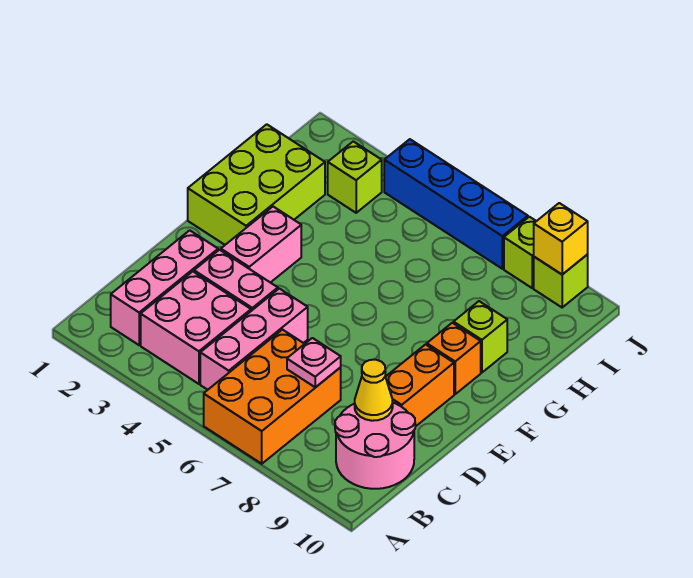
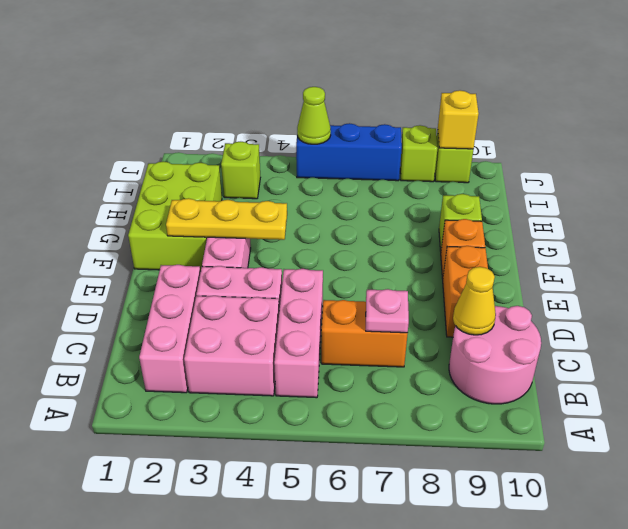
orange 2x3 brick [204,330,341,464] -> orange 1x2 brick [321,300,408,367]
none -> yellow 1x3 plate [166,198,287,240]
blue 1x4 brick [384,139,528,269] -> blue 1x3 brick [296,123,402,181]
none -> lime 1x1 cone [297,87,331,144]

